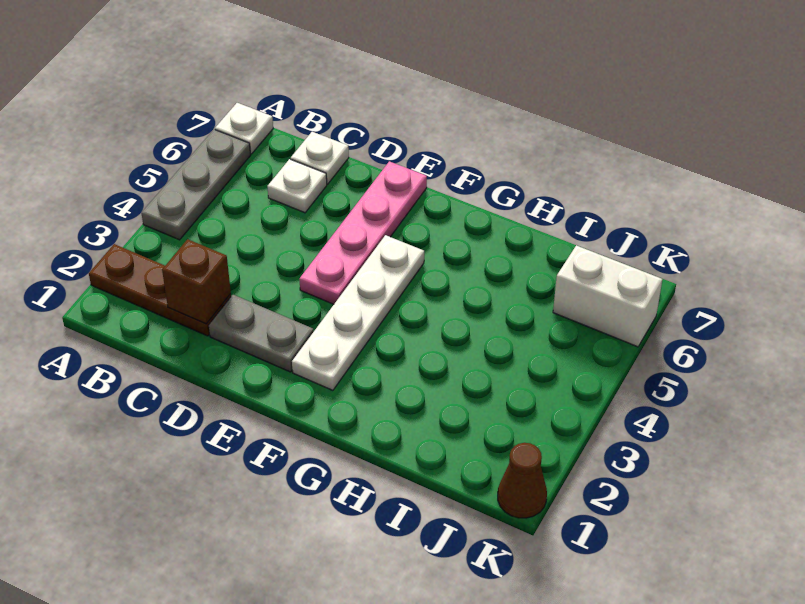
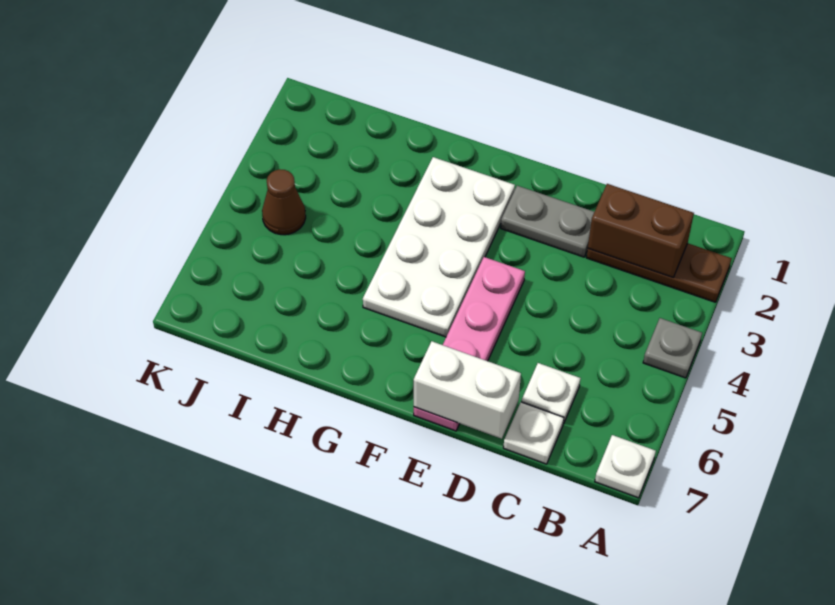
grey 1x3 plate [141,130,251,240] -> grey 1x1 plate [643,318,702,378]
brown 1x1 brick [162,239,231,324] -> brown 1x2 brick [588,184,694,277]
white 1x4 plate [292,235,424,390] -> white 2x4 plate [363,157,515,337]
white 1x2 brick [553,245,662,347] -> white 1x2 brick moved to [414,341,521,439]
brown 1x1 cone [498,443,547,518] -> brown 1x1 cone moved to [262,169,306,235]

